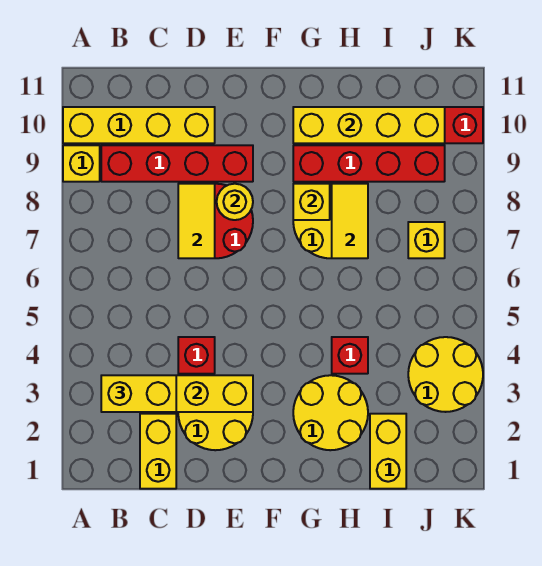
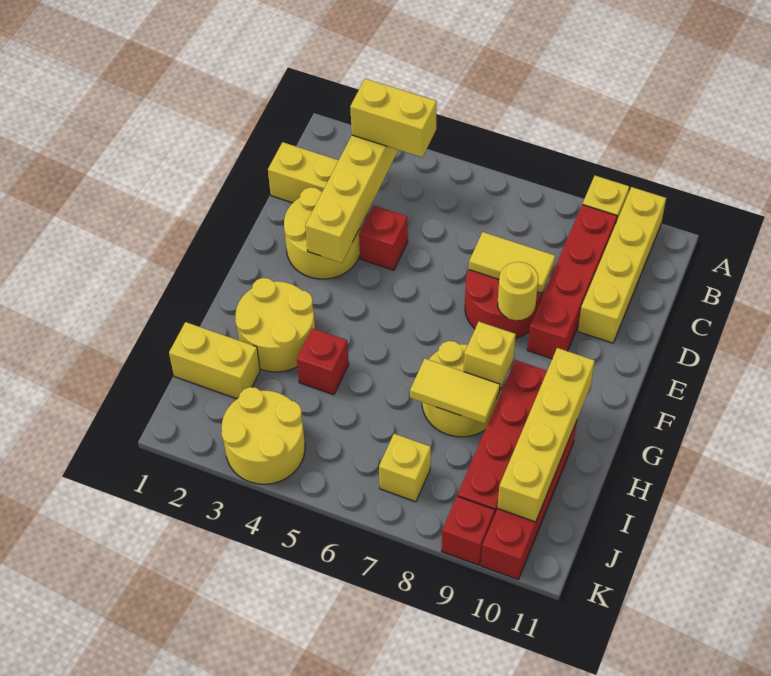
yellow 1x2 brick [101,375,176,412] -> yellow 1x2 brick turned to [350,79,437,157]
none -> red 1x1 brick [442,496,495,565]

